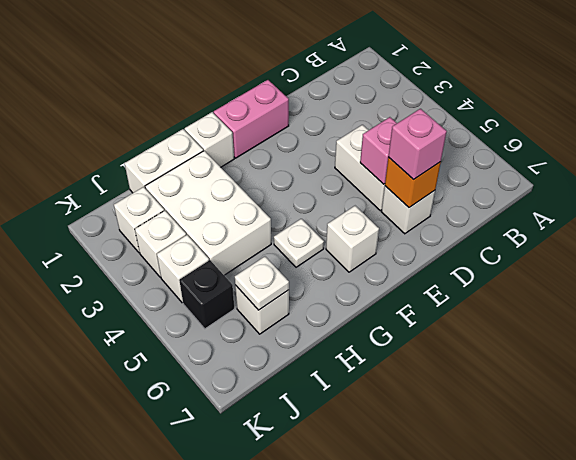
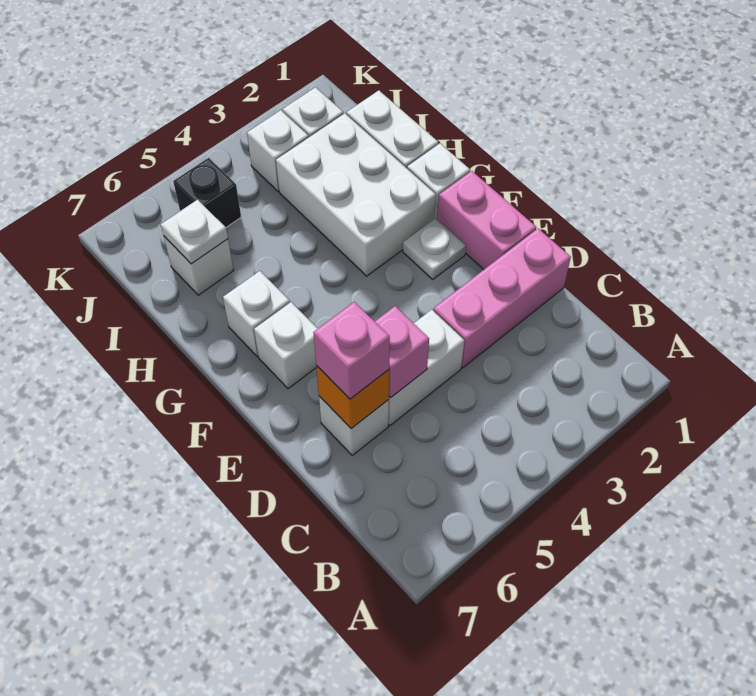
none -> pink 1x3 brick [433,229,571,368]
white 1x1 plate [274,219,324,267] -> white 1x1 plate moved to [403,218,466,279]
white 2x3 brick [145,151,271,275] -> white 2x3 brick turned to [276,113,436,276]
white 1x1 brick [157,235,209,303] -> white 1x1 brick moved to [223,271,290,356]

